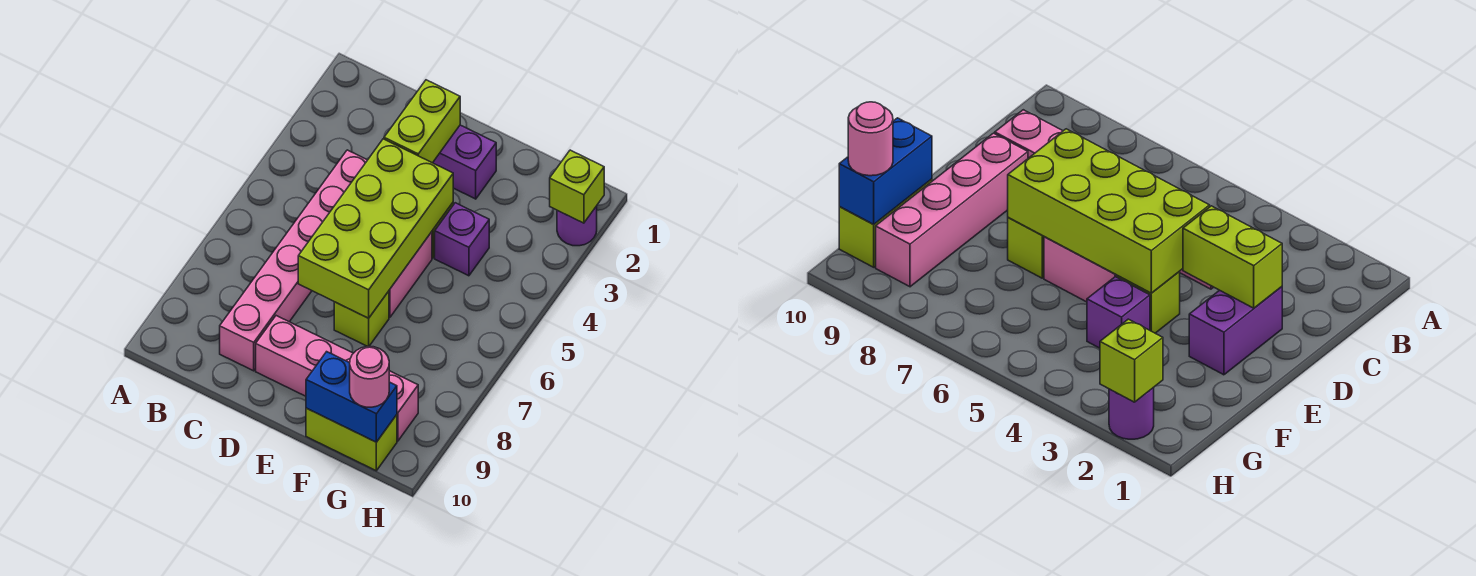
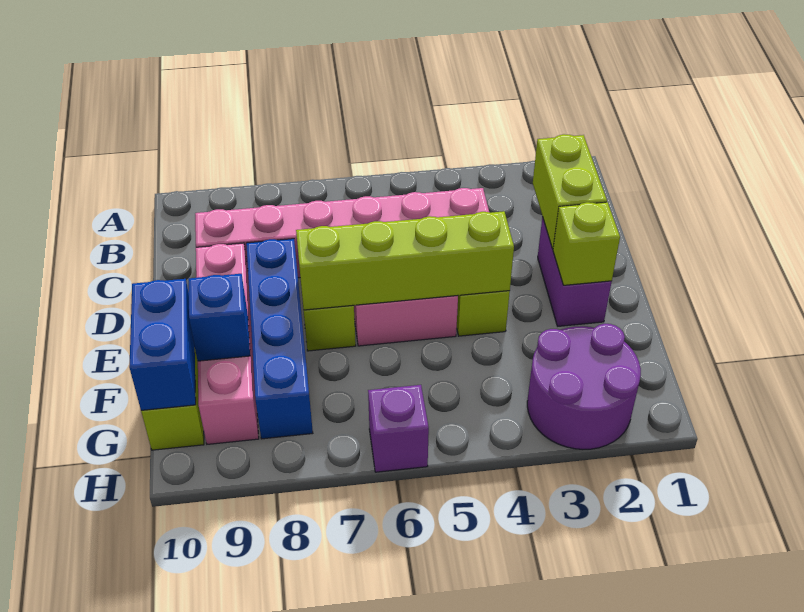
lime 1x2 brick [384,80,460,163] -> lime 1x2 brick turned to [533,134,607,249]
lime 2x4 brick [298,139,453,318] -> lime 1x4 brick [296,211,514,310]
none -> blue 1x4 brick [246,239,313,439]
purple 1x1 brick [435,203,489,276] -> purple 1x1 brick moved to [368,385,429,472]
none -> blue 1x1 brick [189,274,250,361]
pink 1x1 round brick [350,346,389,407] -> none
purple 1x1 round brick [557,206,597,246] -> purple 2x2 round brick [527,324,641,449]
lime 1x1 brick [550,150,604,223] -> lime 1x1 brick moved to [553,202,620,285]

